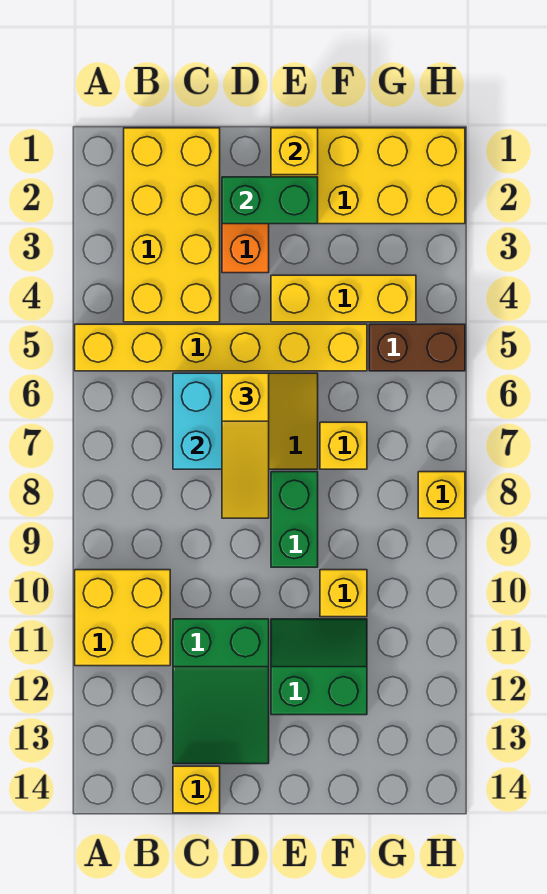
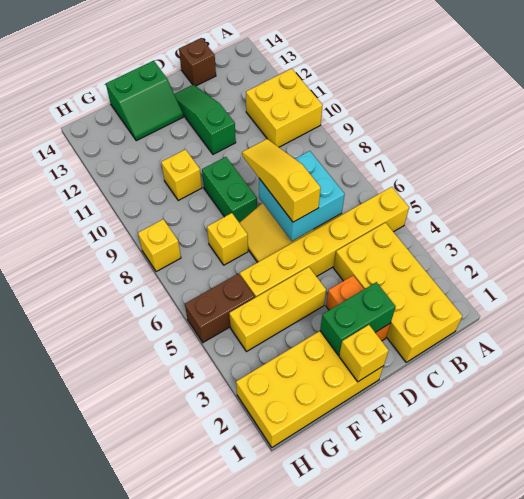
green 2x3 slope [173,619,269,764] -> green 1x3 slope [174,85,236,154]
yellow 1x1 brick [173,766,220,813] -> brown 1x1 brick [179,38,216,86]
green 2x2 slope [271,619,367,715] -> green 2x2 slope moved to [106,61,183,141]

